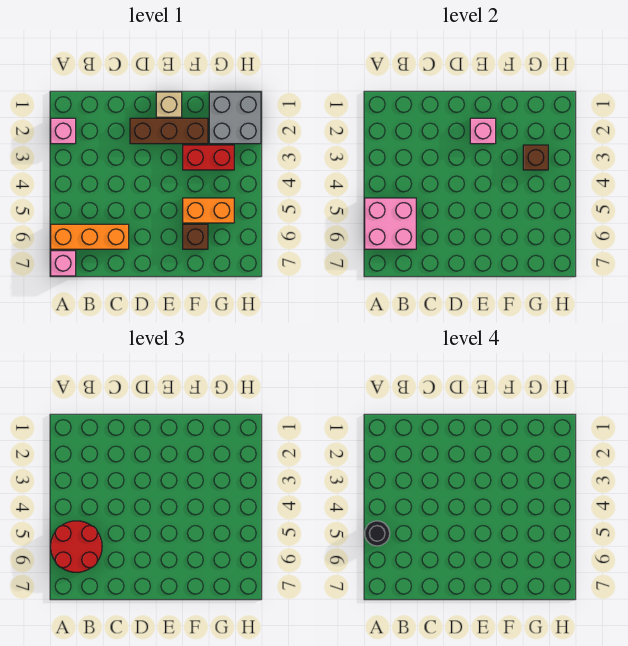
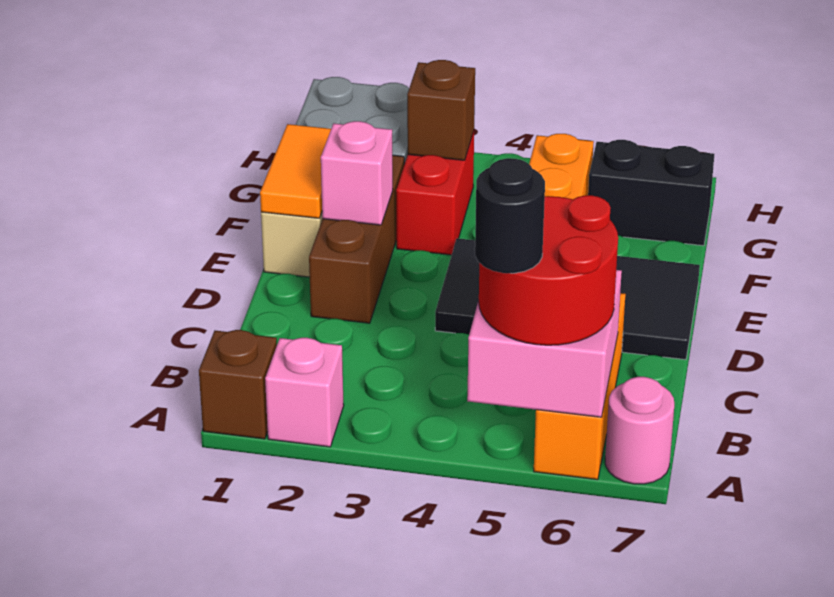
pink 1x1 brick [51,251,76,276] -> pink 1x1 round brick [605,377,674,484]
none -> black 2x4 tile [435,238,700,360]
none -> orange 1x2 tile [260,124,331,218]
brown 1x1 brick [183,224,208,249] -> brown 1x1 brick moved to [199,330,277,439]
none -> black 1x2 brick [588,140,714,246]

